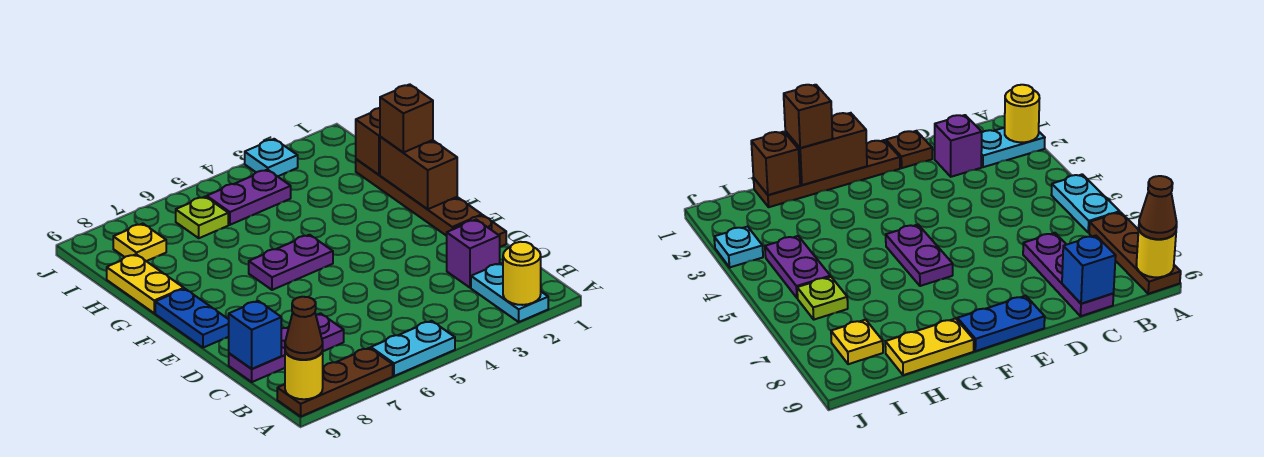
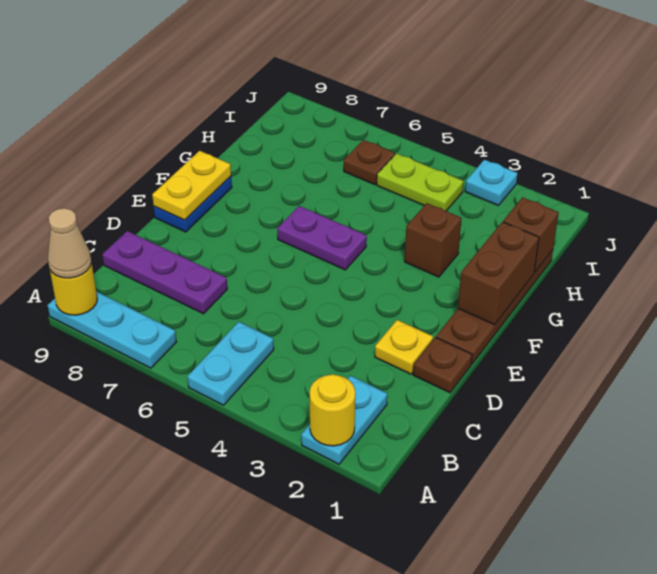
cyan 1x2 plate [371,321,455,376] -> cyan 1x2 plate turned to [187,322,274,405]
brown 1x3 plate [277,348,393,416] -> cyan 1x3 plate [48,291,176,368]
brown 1x1 cone [285,297,323,360] -> tan 1x1 cone [48,208,91,278]
purple 1x1 brick [447,220,500,288] -> none
blue 1x1 brick [229,301,281,369] -> none
brown 1x1 brick [380,84,433,152] -> brown 1x1 brick moved to [405,203,462,277]
yellow 1x2 plate [107,254,184,313] -> yellow 1x2 plate moved to [152,151,231,220]
purple 1x2 plate [207,170,291,225] -> lime 1x2 plate [377,154,463,211]
lime 1x1 plate [176,197,228,238] -> brown 1x1 plate [344,140,395,185]
yellow 1x1 plate [113,224,166,261] -> yellow 1x1 plate moved to [375,320,433,374]

